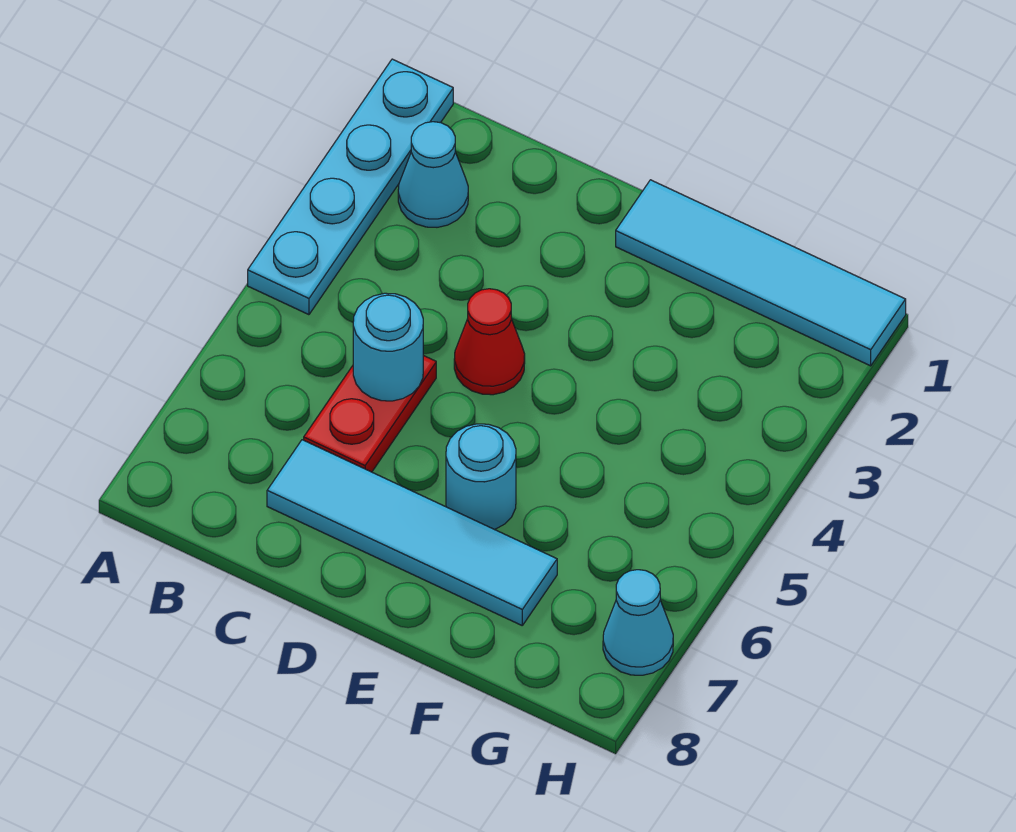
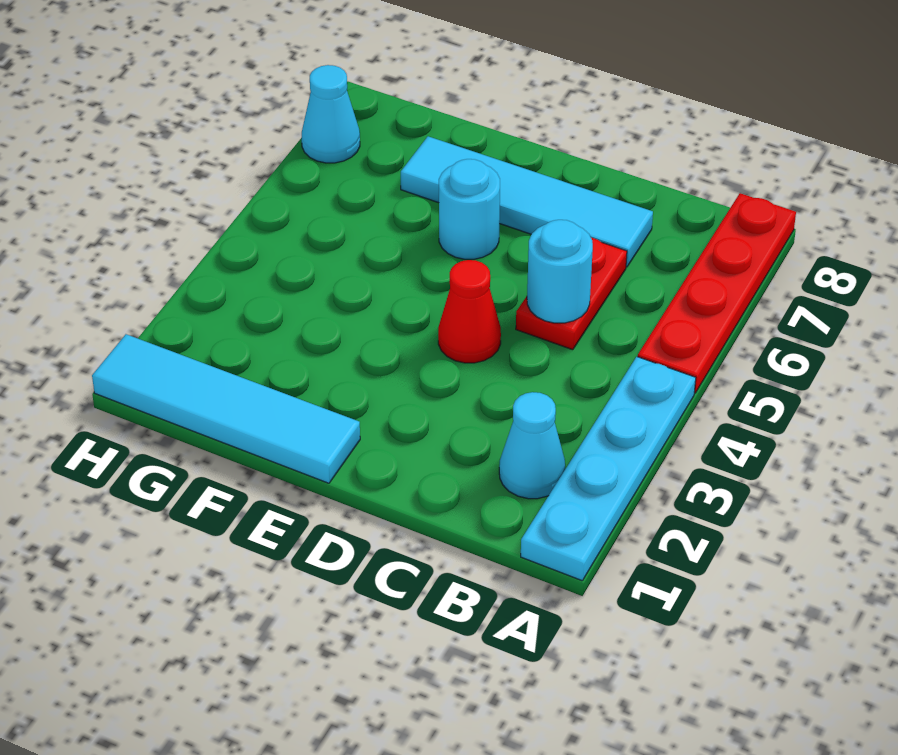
none -> red 1x4 plate [638,193,796,393]

